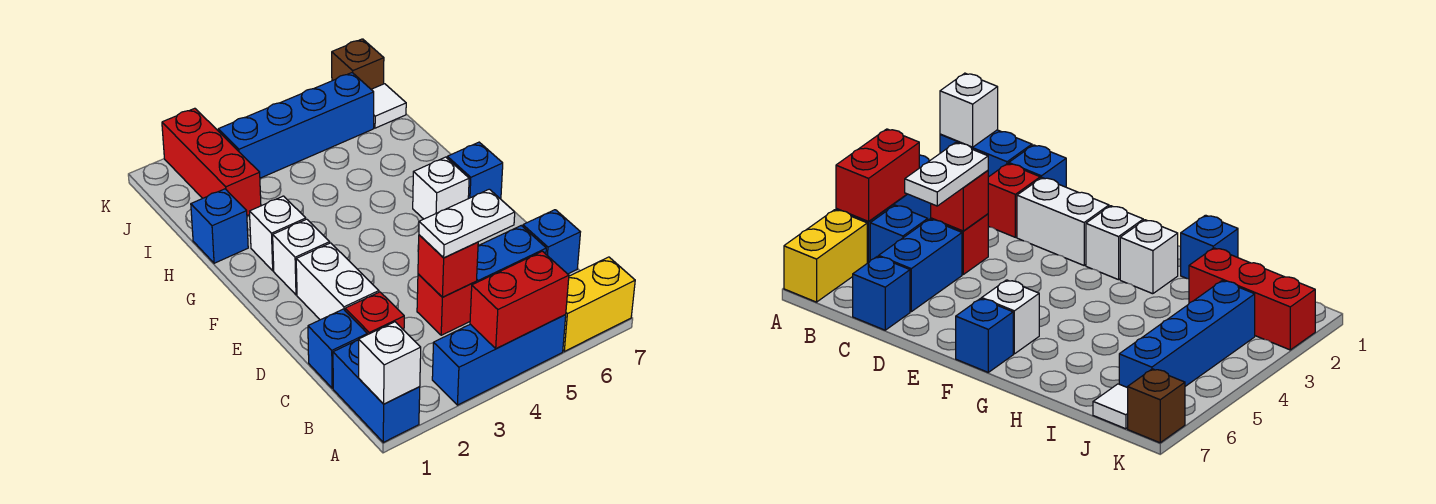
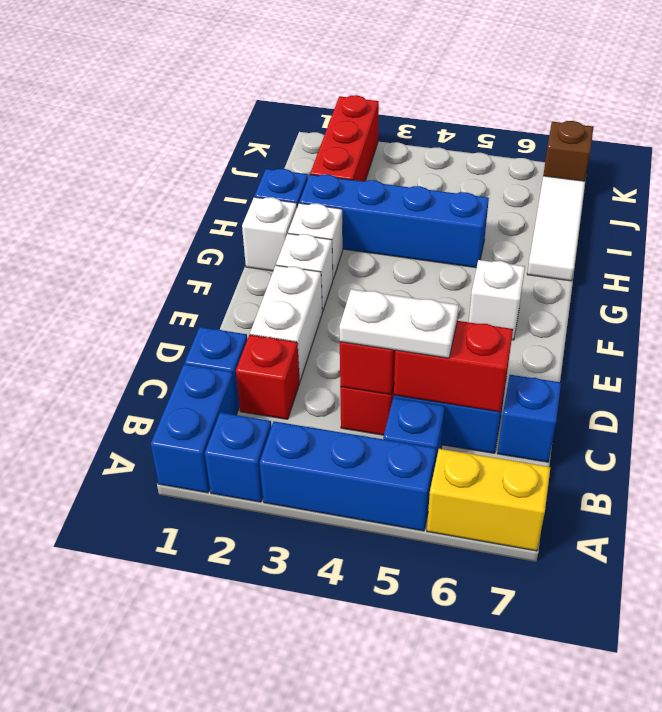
white 1x1 brick [359,322,421,404] -> white 1x1 brick moved to [242,197,297,271]
red 1x2 brick [470,251,569,348] -> red 1x2 brick moved to [394,321,513,412]
blue 1x1 brick [447,142,503,199] -> blue 1x1 brick moved to [205,413,271,502]
blue 1x4 brick [218,73,374,178] -> blue 1x4 brick moved to [299,174,489,268]
white 1x1 tile [371,84,406,128] -> white 1x3 tile [527,176,585,281]

